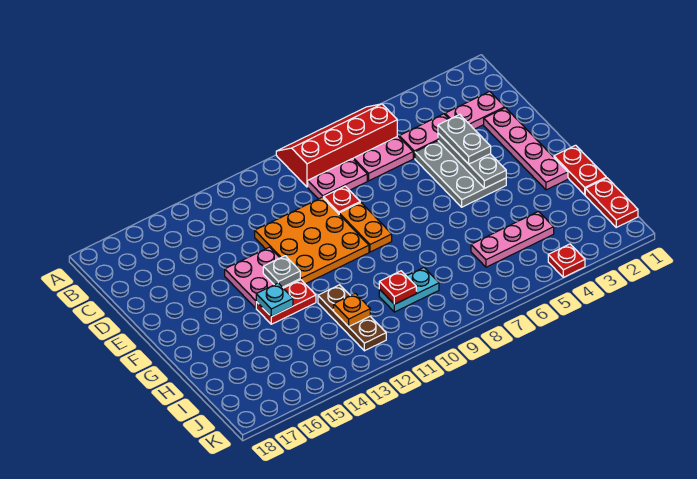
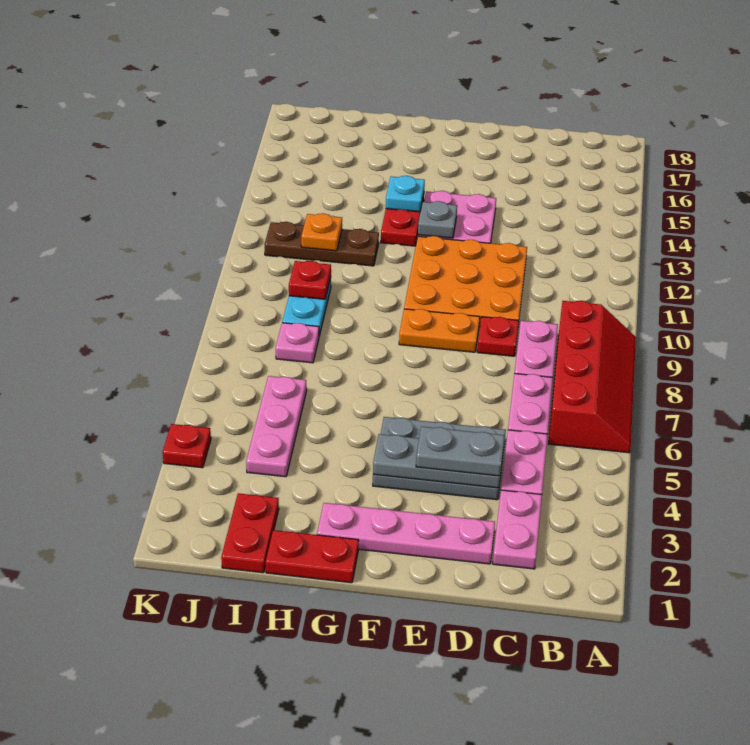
red 1x2 plate [585,178,638,227] -> red 1x2 plate turned to [221,493,279,573]
none -> pink 1x1 plate [276,323,319,363]

